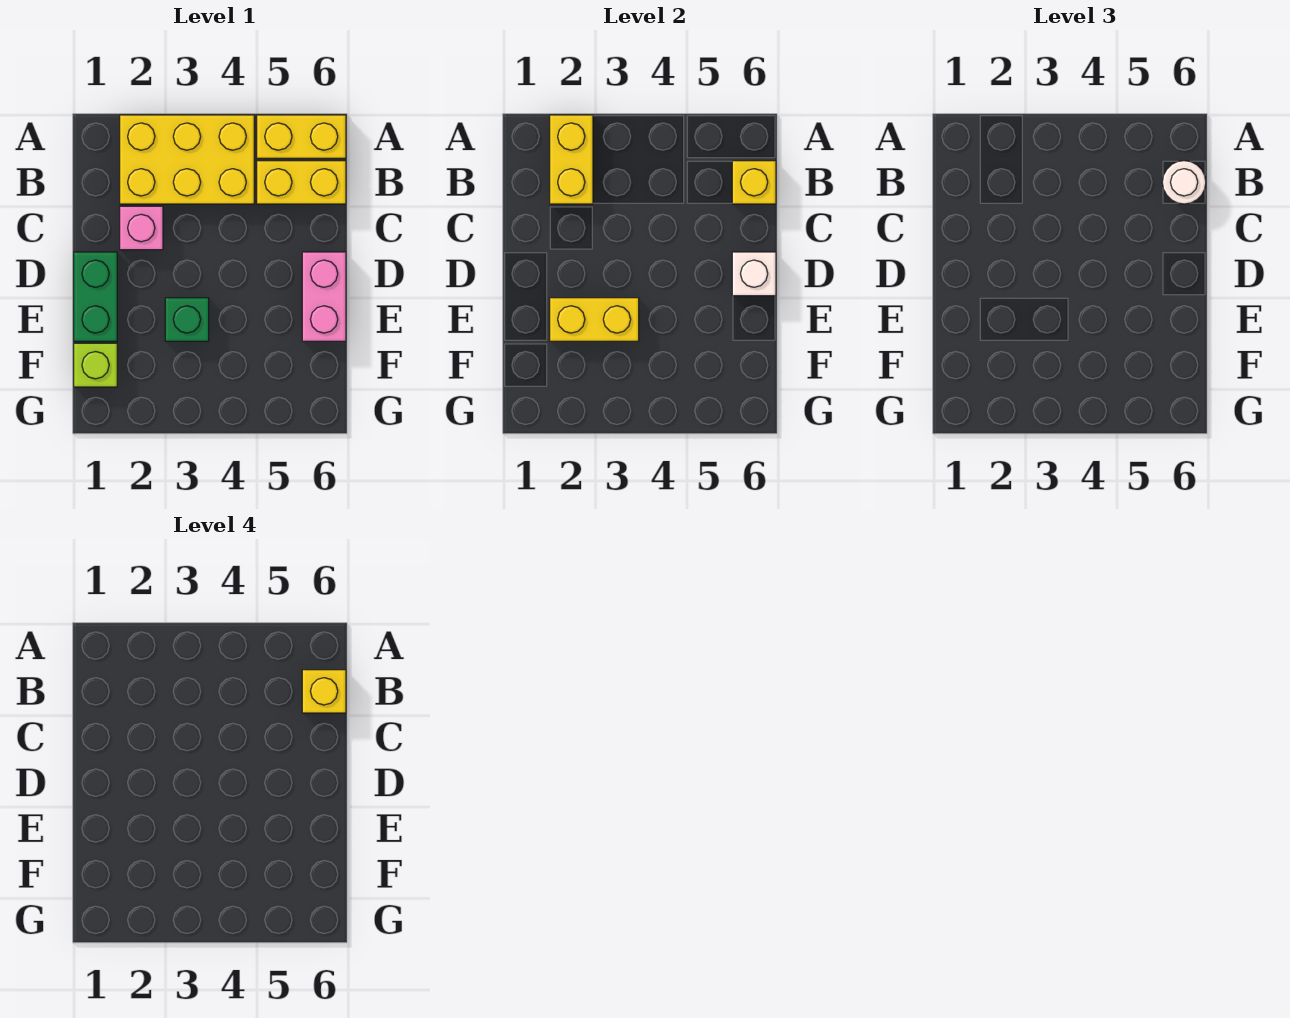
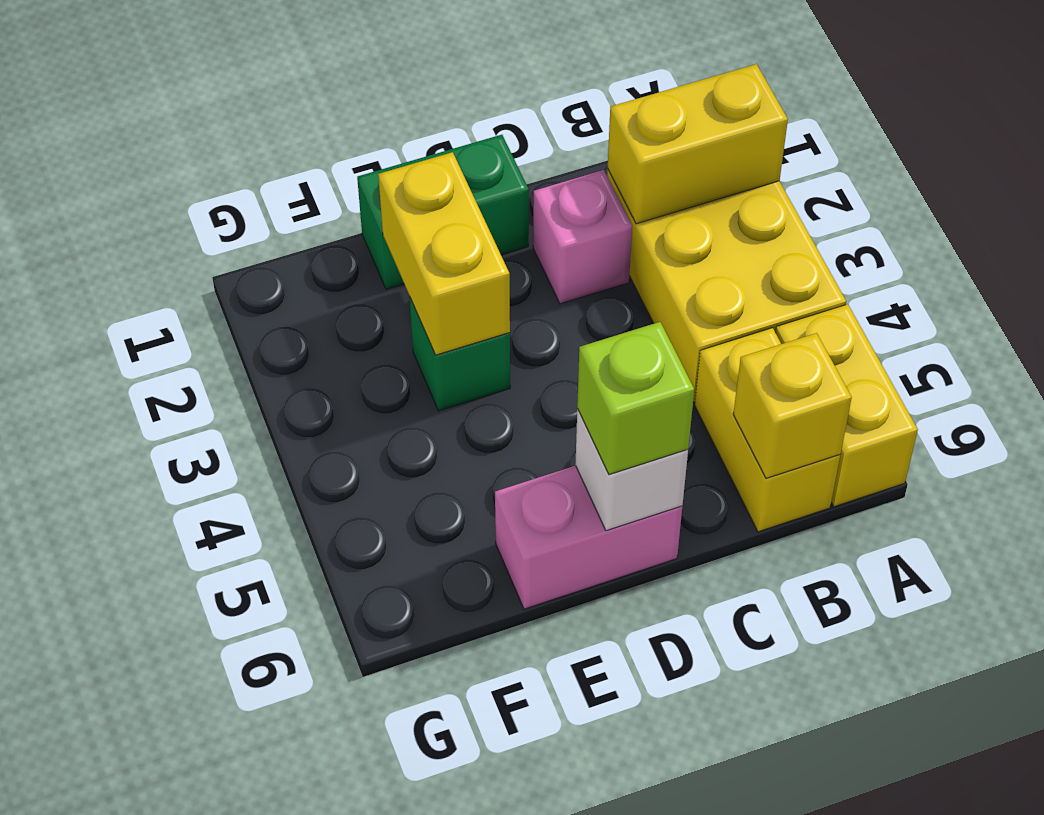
white 1x1 round brick [1162,161,1206,204] -> none
yellow 1x1 brick [302,670,346,713] -> none
lime 1x1 brick [74,343,117,387] -> lime 1x1 brick moved to [577,322,694,475]

